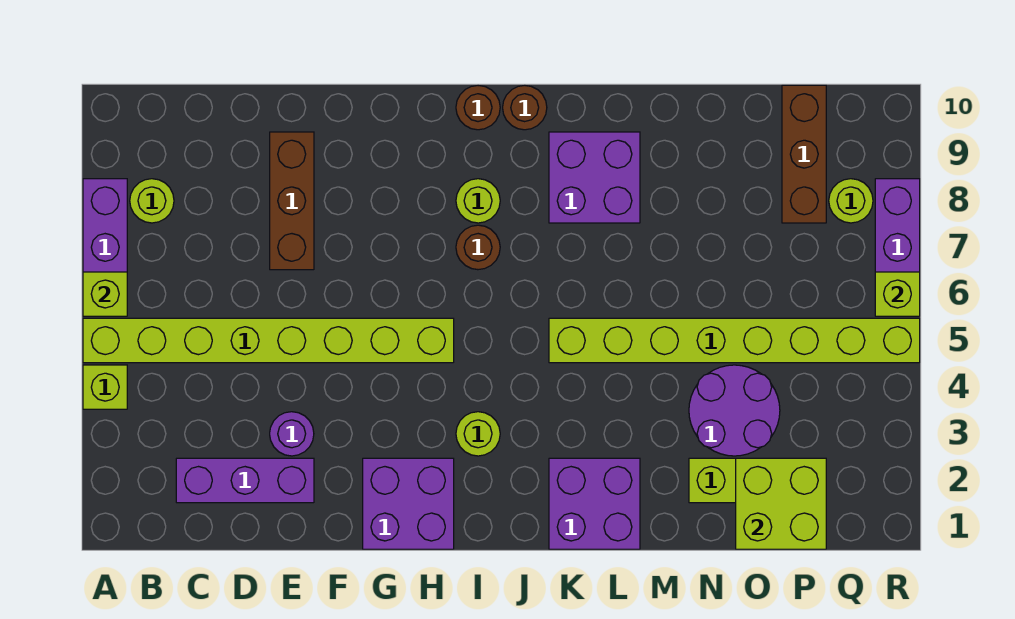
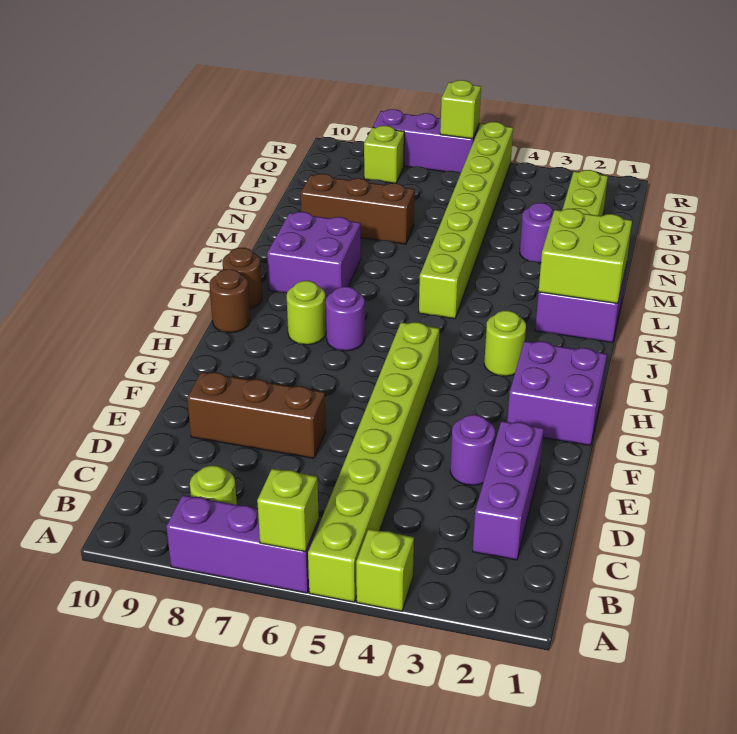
brown 1x1 round brick [456,225,500,270] -> purple 1x1 round brick [326,287,365,351]
purple 2x2 round brick [689,365,780,456] -> purple 1x1 round brick [520,203,554,263]
lime 2x2 brick [736,458,826,549] -> lime 2x2 brick moved to [539,209,632,303]
brown 1x3 brick [782,85,826,223] -> brown 1x3 brick moved to [301,174,415,244]
lime 1x1 round brick [829,179,873,223] -> lime 1x1 brick [364,126,404,183]

